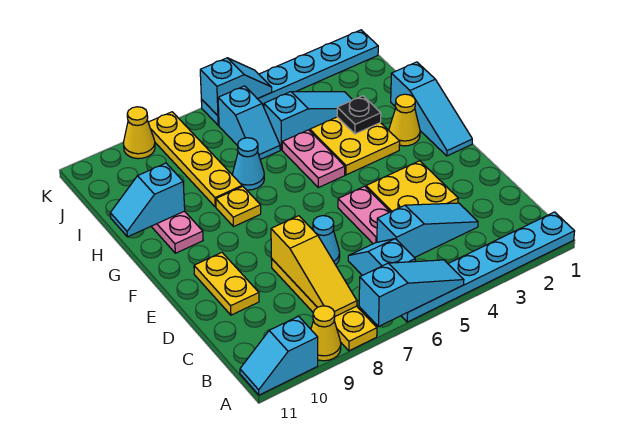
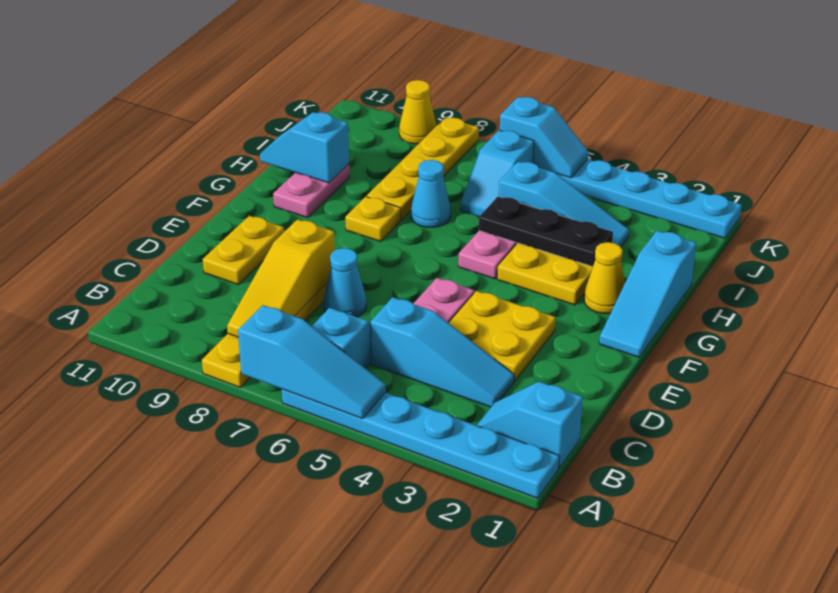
yellow 1x1 cone [311,306,341,361] -> none
cyan 1x2 slope [240,316,318,395] -> cyan 1x2 slope moved to [477,382,583,468]
black 1x1 plate [337,96,381,134] -> black 1x3 plate [479,196,613,267]

